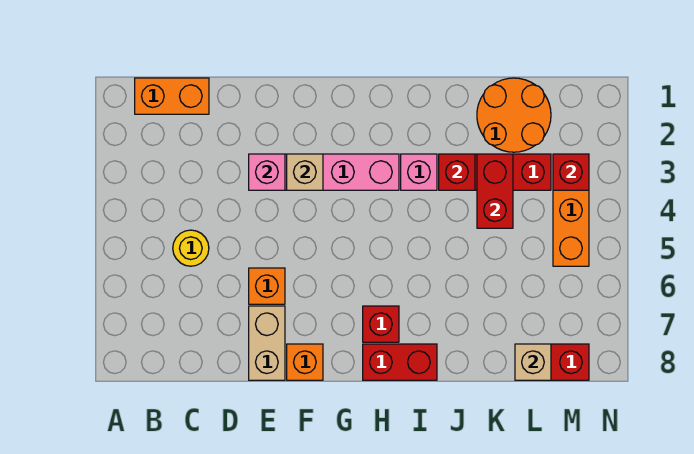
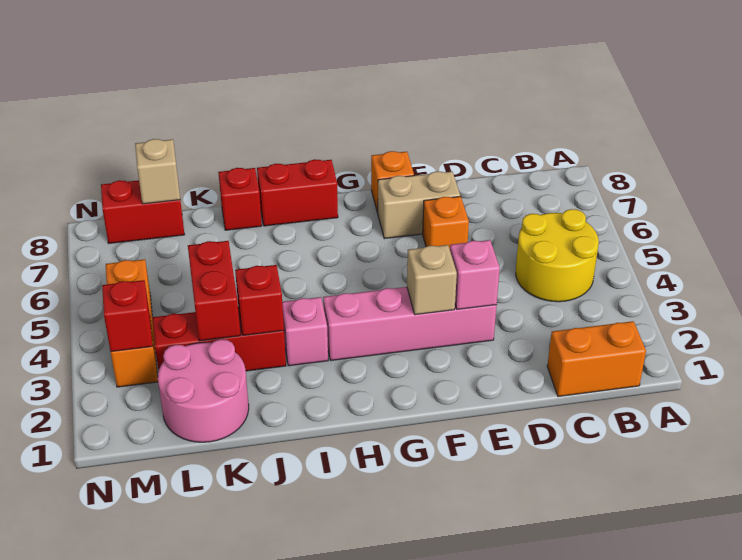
yellow 1x1 round brick [173,230,209,266] -> yellow 2x2 round brick [516,209,599,302]
tan 1x2 brick [249,306,285,380] -> tan 1x2 brick turned to [378,171,460,239]
red 1x1 brick [363,306,399,342] -> red 1x1 brick moved to [218,168,262,230]
orange 2x2 round brick [477,78,551,152] -> pink 2x2 round brick [158,339,249,442]

